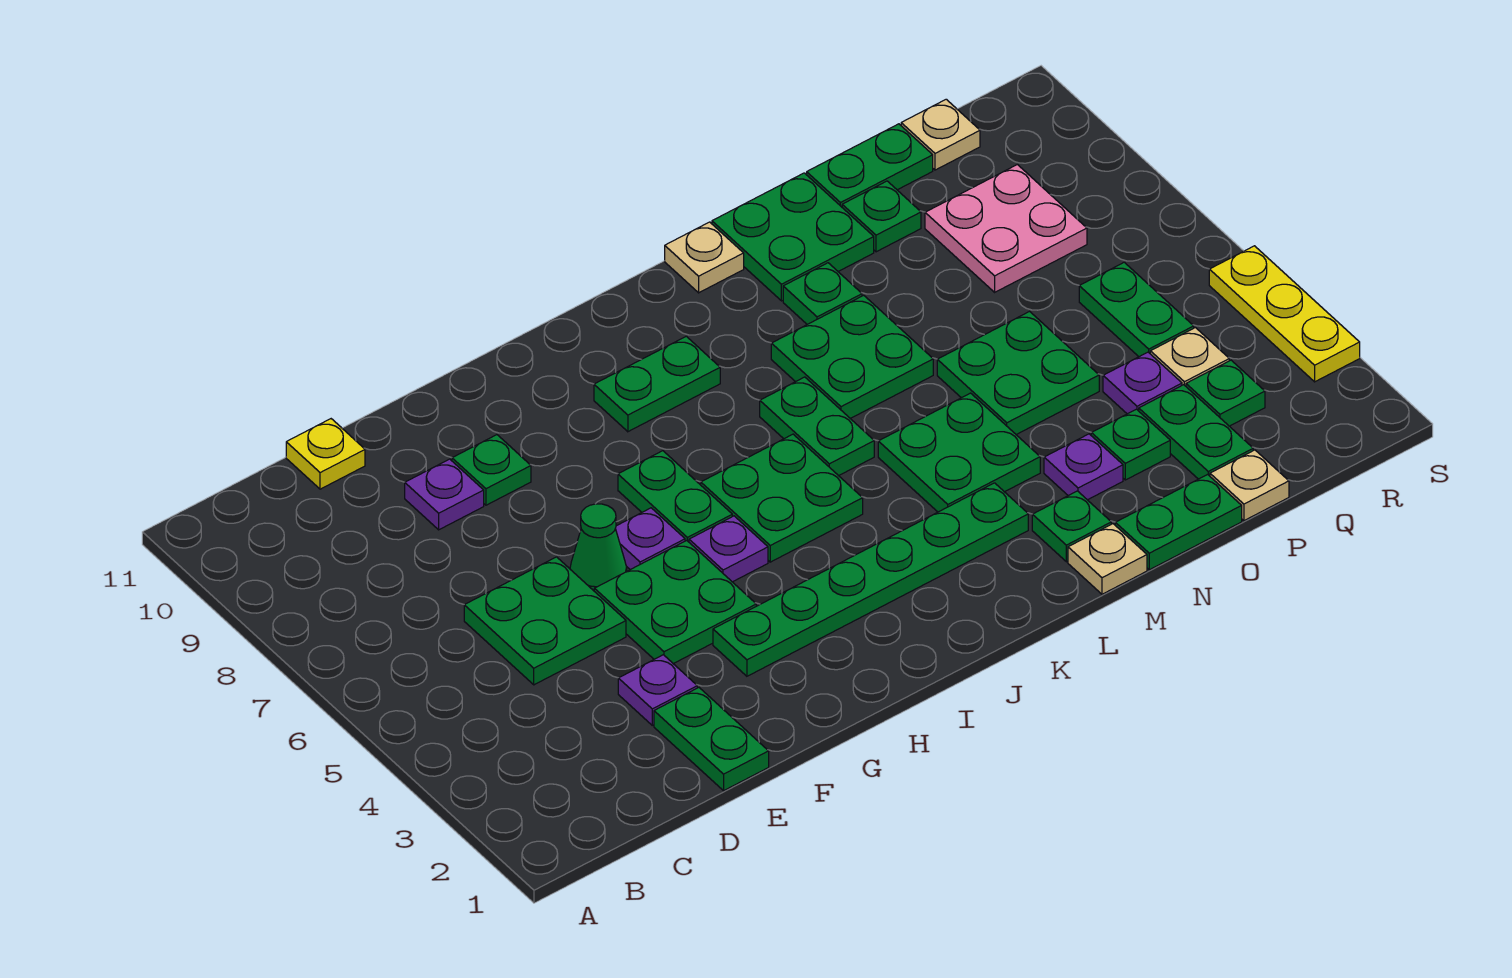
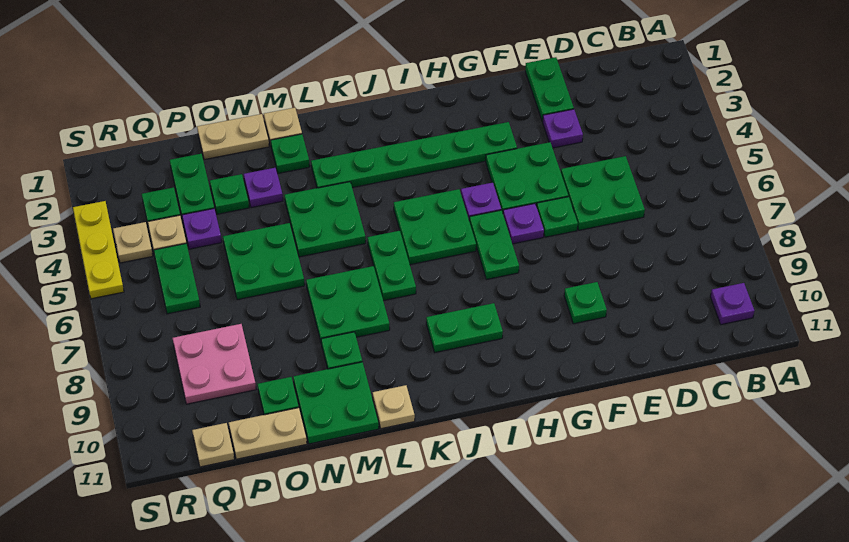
yellow 1x1 plate [286,419,365,489] -> none
purple 1x1 plate [405,459,484,530] -> purple 1x1 plate moved to [710,283,754,325]
green 1x1 cone [570,504,627,591] -> green 1x1 plate [537,197,578,237]
green 1x2 plate [1115,475,1242,570] -> tan 1x2 plate [197,114,269,160]
green 1x2 plate [807,124,933,207] -> tan 1x2 plate [229,408,307,459]
tan 1x1 plate [1210,450,1289,521] -> tan 1x1 plate moved to [113,222,153,263]

